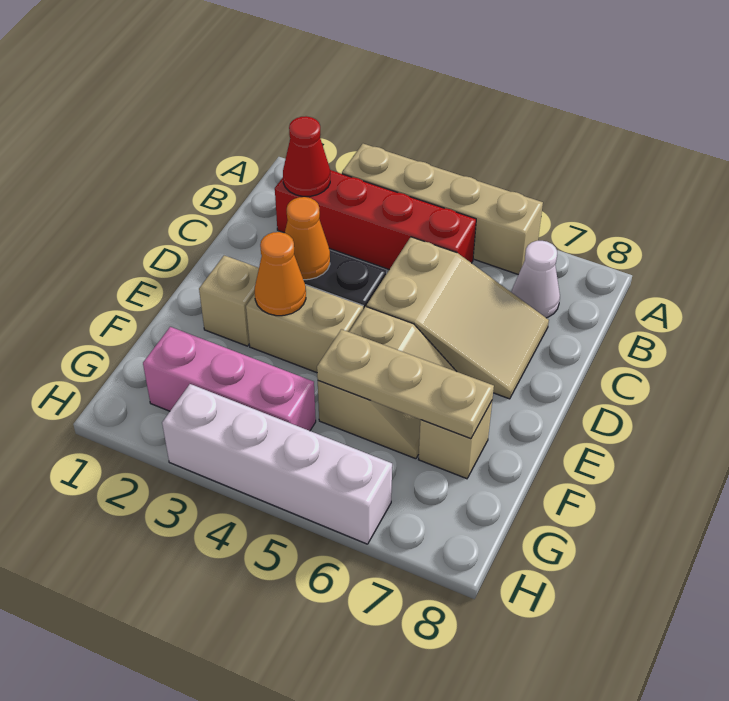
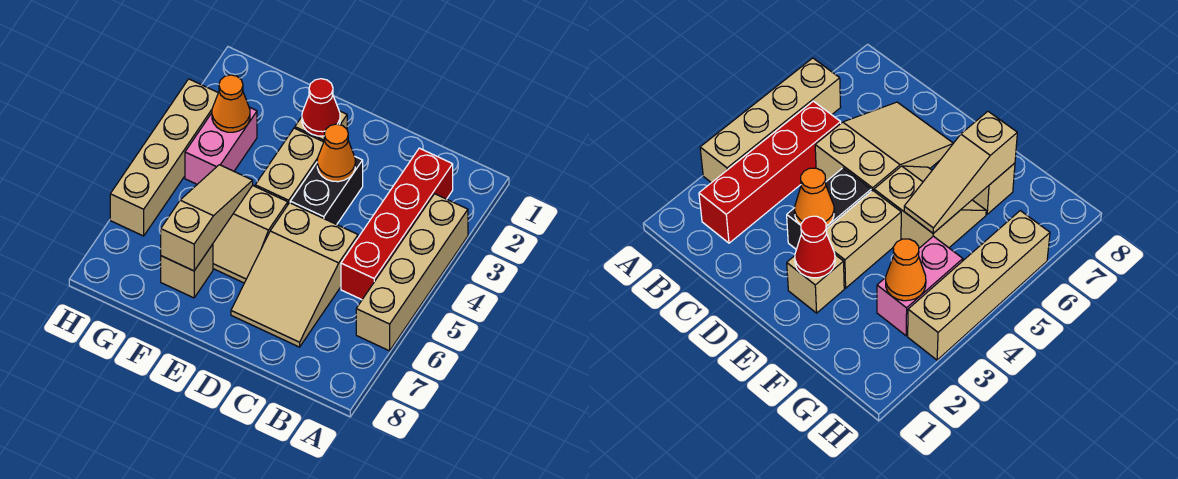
red 1x1 cone [283,116,330,196] -> red 1x1 cone moved to [302,79,340,136]
white 1x1 cone [511,241,560,318] -> none
orange 1x1 cone [255,232,306,316] -> orange 1x1 cone moved to [212,75,250,132]
tan 1x3 plate [317,329,494,439] -> tan 1x3 slope [161,165,253,271]
pink 1x3 brick [143,327,316,431] -> pink 1x2 brick [185,107,257,184]
white 1x4 brick [162,384,392,544] -> tan 1x4 brick [110,79,218,236]

